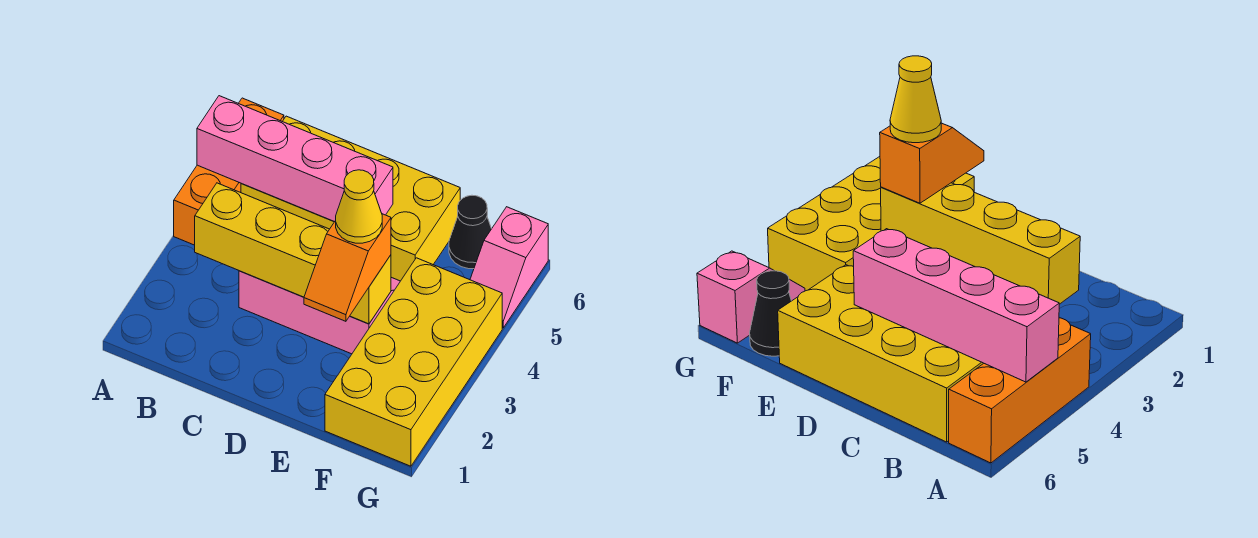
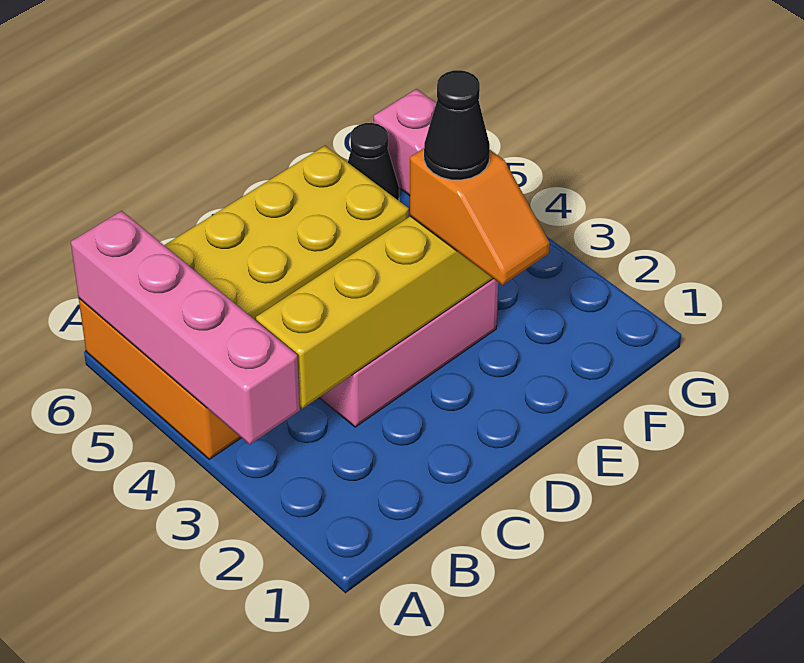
pink 1x4 brick [197,96,393,222] -> pink 1x4 brick turned to [71,211,300,445]
yellow 1x1 cone [336,170,382,243] -> black 1x1 cone [424,70,490,180]
yellow 2x4 brick [325,258,502,466] -> none

